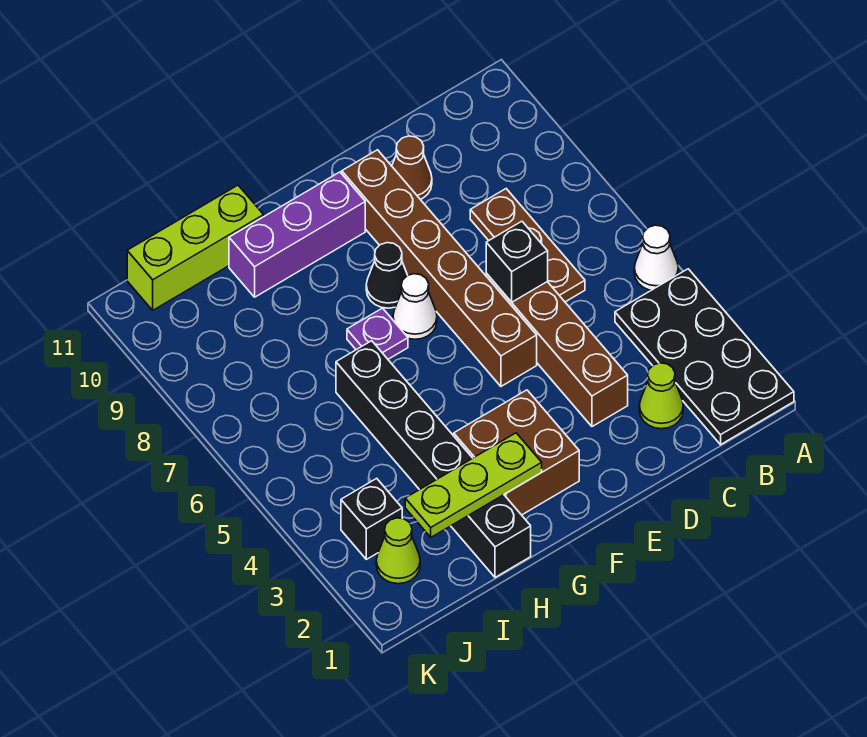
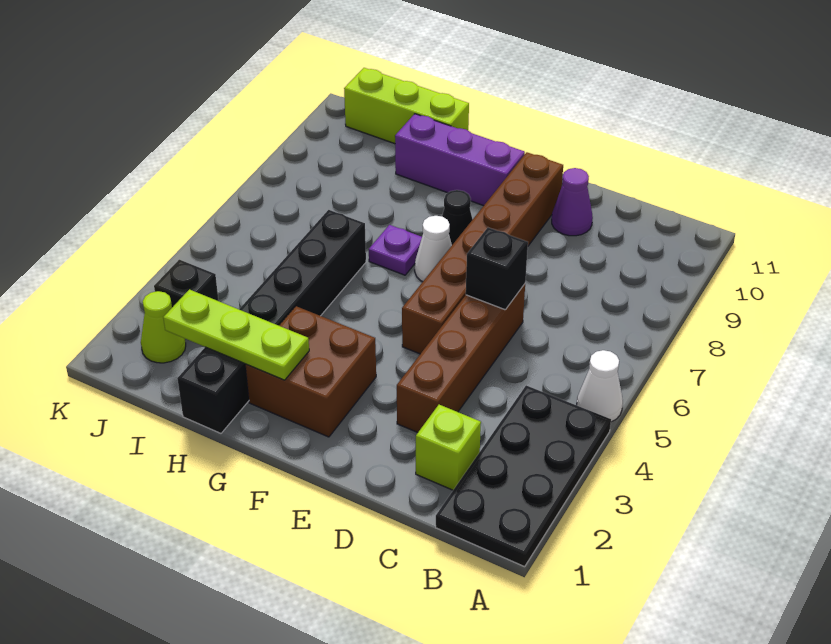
lime 1x1 cone [639,363,683,429] -> lime 1x1 brick [416,405,481,490]
brown 1x3 plate [470,189,585,302] -> none
brown 1x1 cone [392,136,432,199] -> purple 1x1 cone [552,168,593,236]

